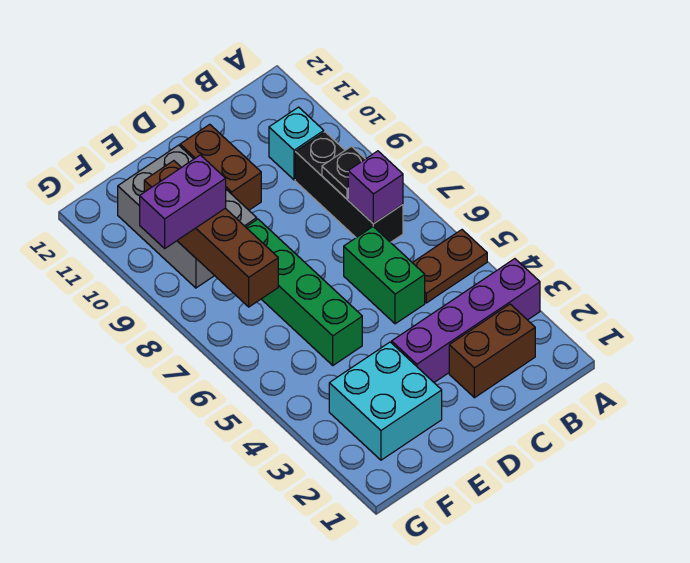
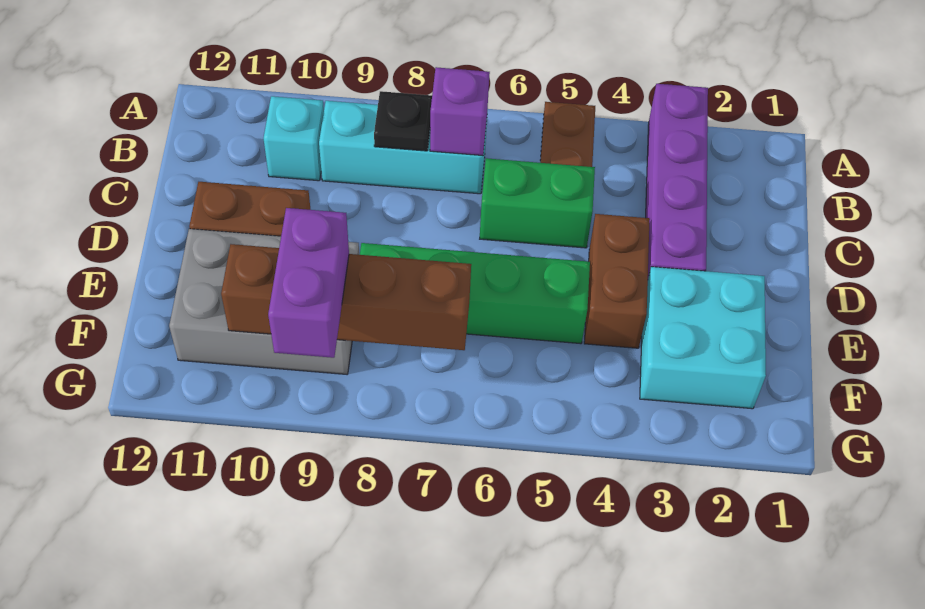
brown 1x2 brick [449,304,535,398] -> brown 1x2 brick moved to [584,214,650,348]
black 1x3 brick [295,132,403,242] -> cyan 1x3 brick [319,101,487,194]

